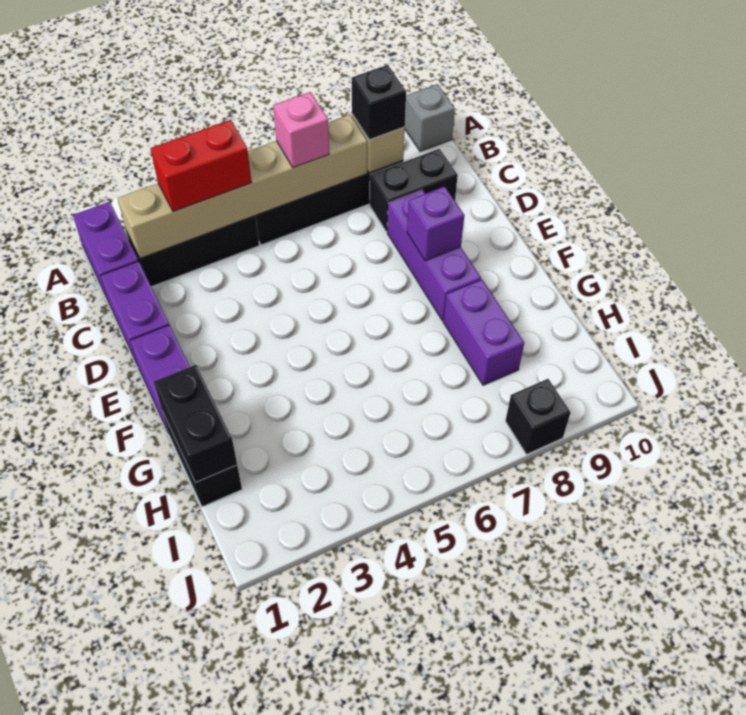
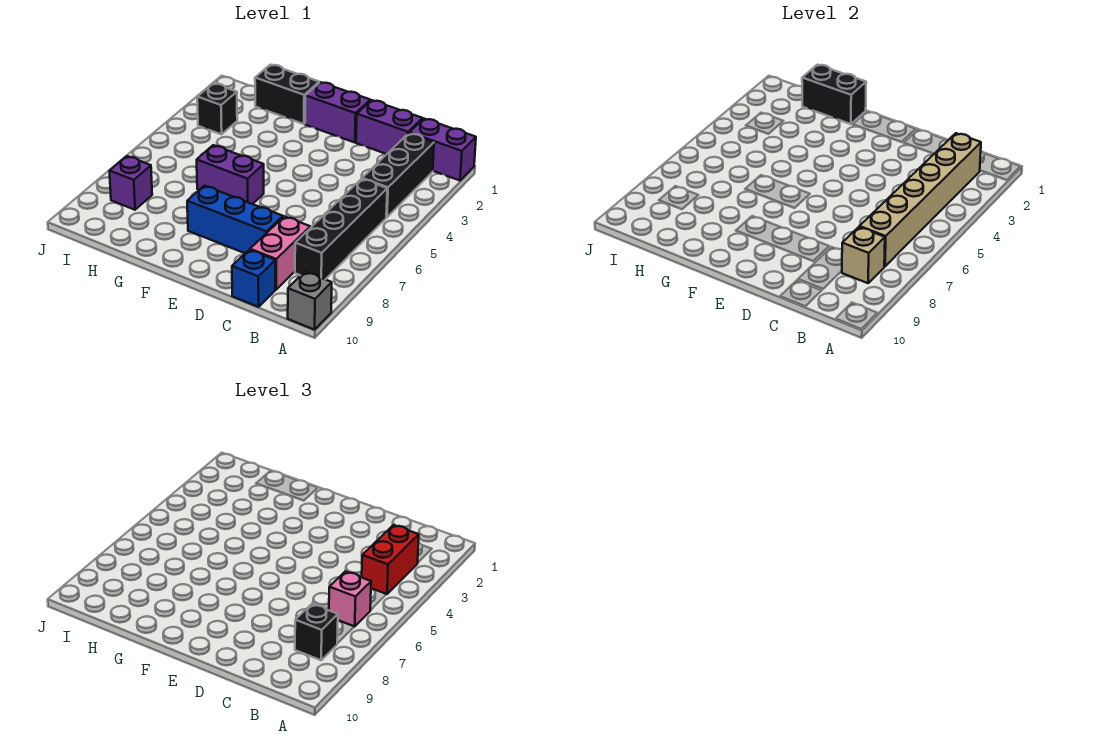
black 1x2 brick [370,149,458,232] -> pink 1x2 brick [250,216,310,289]
none -> blue 1x1 brick [232,250,275,307]
purple 1x3 brick [387,190,481,321] -> blue 1x3 brick [187,186,283,253]
purple 1x1 brick [407,186,464,261] -> purple 1x1 brick moved to [110,156,152,210]
purple 1x2 brick [443,280,524,385] -> purple 1x2 brick moved to [197,145,264,204]
black 1x1 brick [506,379,571,454] -> black 1x1 brick moved to [197,83,237,134]

